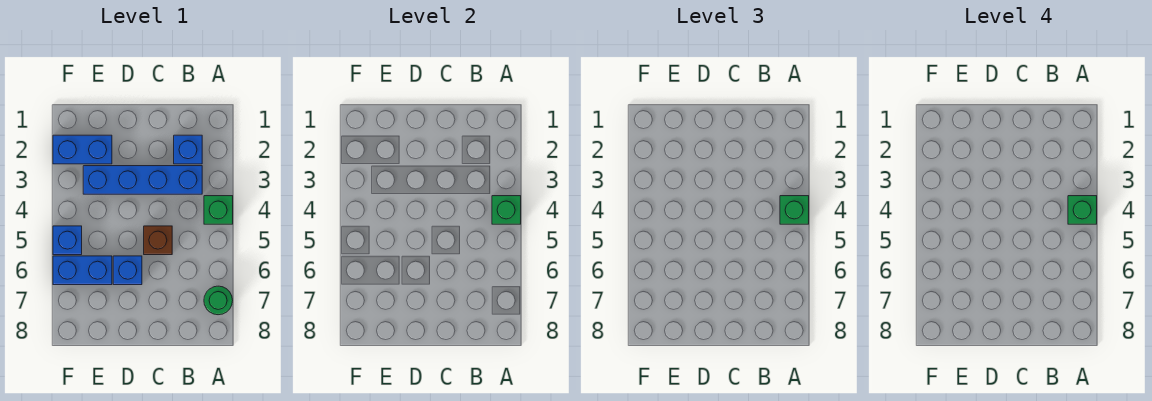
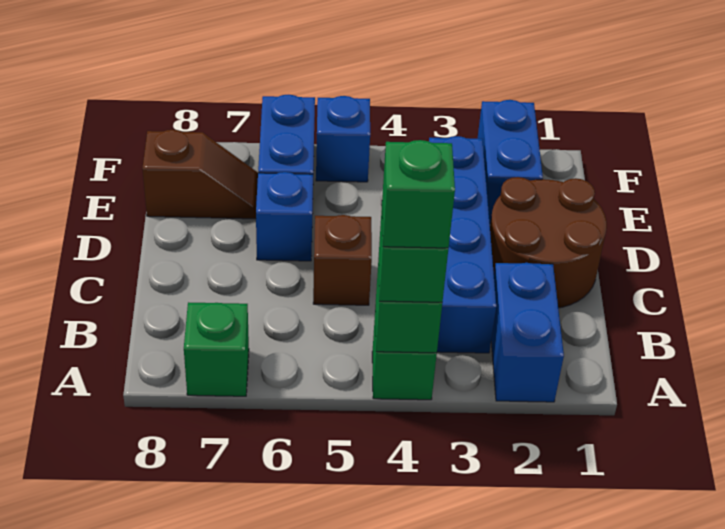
green 1x1 round brick [204,286,233,315] -> green 1x1 brick [184,302,249,396]
blue 1x1 brick [174,135,202,164] -> blue 1x2 brick [491,263,564,402]
none -> brown 2x2 round brick [490,177,607,308]
none -> brown 1x2 slope [142,130,258,219]

